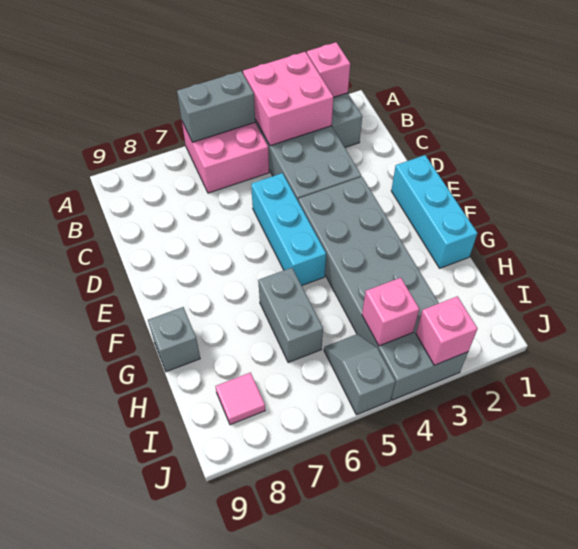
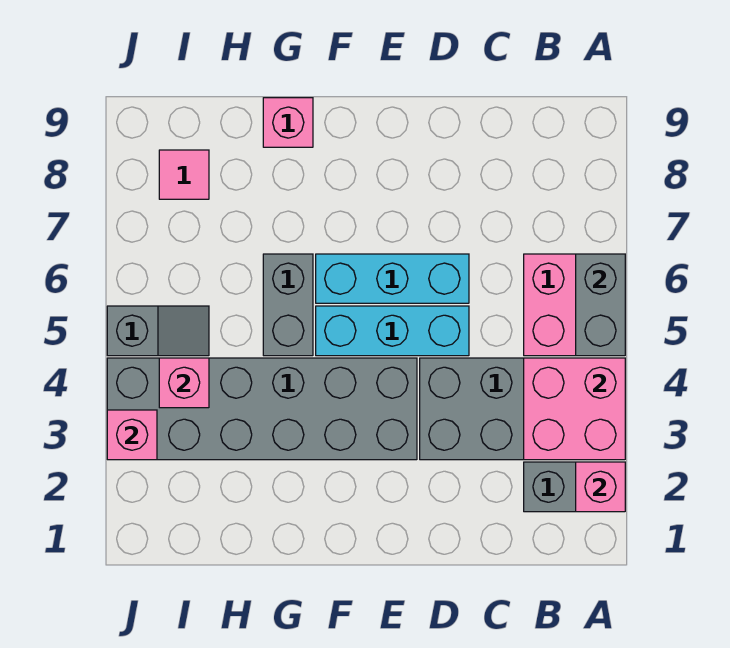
cyan 1x3 brick [391,155,477,268] -> cyan 1x3 brick moved to [316,254,469,303]
grey 1x2 brick [258,268,323,363] -> grey 1x2 brick turned to [263,254,313,356]
grey 1x1 brick [148,307,200,372] -> pink 1x1 brick [263,98,313,147]

